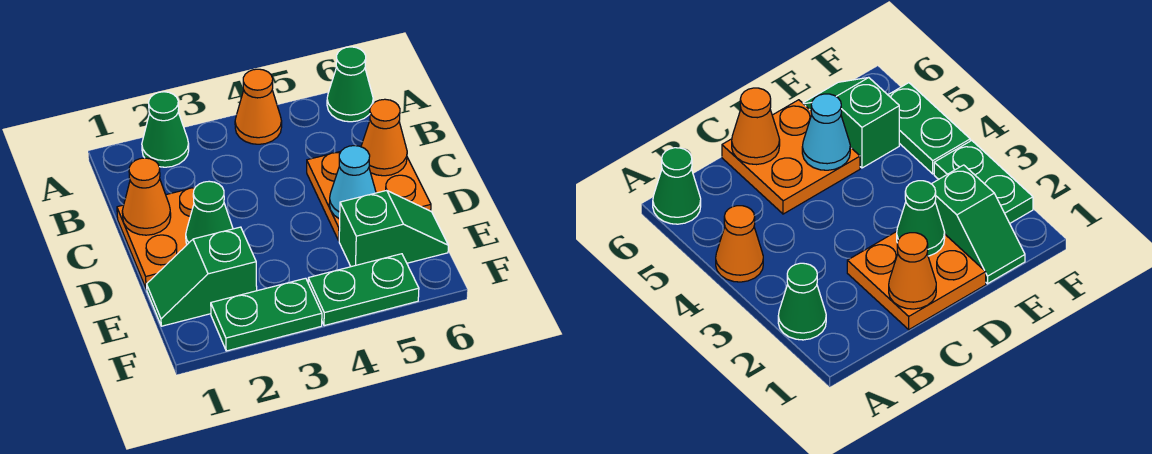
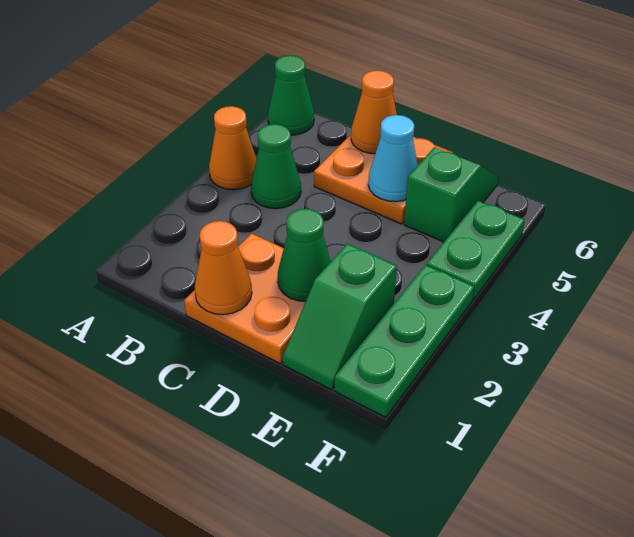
green 1x1 cone [142,92,189,167] -> green 1x1 cone moved to [251,124,301,209]
green 1x2 plate [211,278,322,351] -> green 1x3 plate [335,265,474,418]

